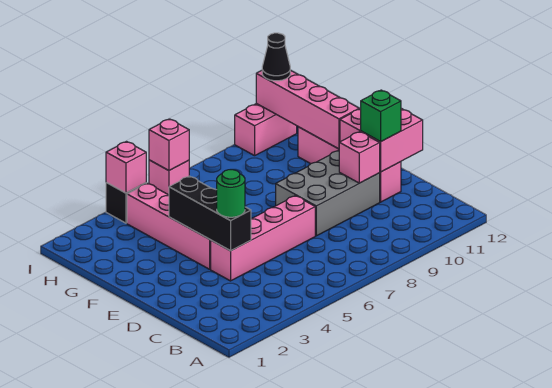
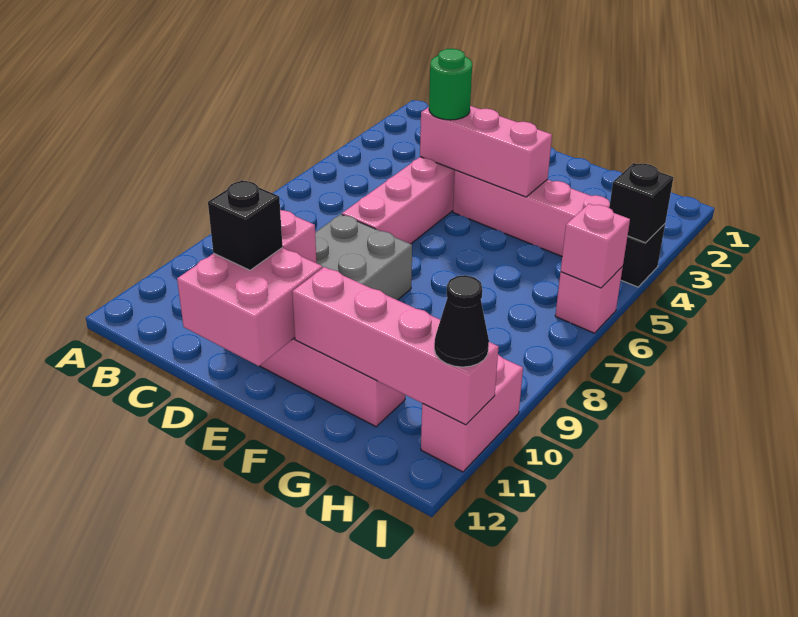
black 1x3 brick [169,176,251,251] -> pink 1x3 brick [420,106,552,197]
green 1x1 brick [361,90,401,142] -> black 1x1 brick [208,180,283,270]
pink 1x1 brick [106,142,146,193] -> black 1x1 brick [609,163,674,243]

